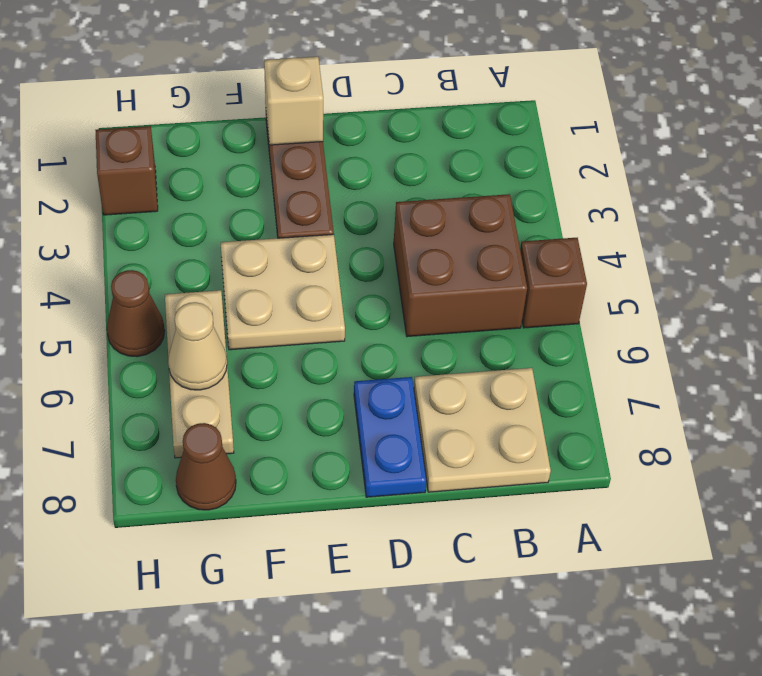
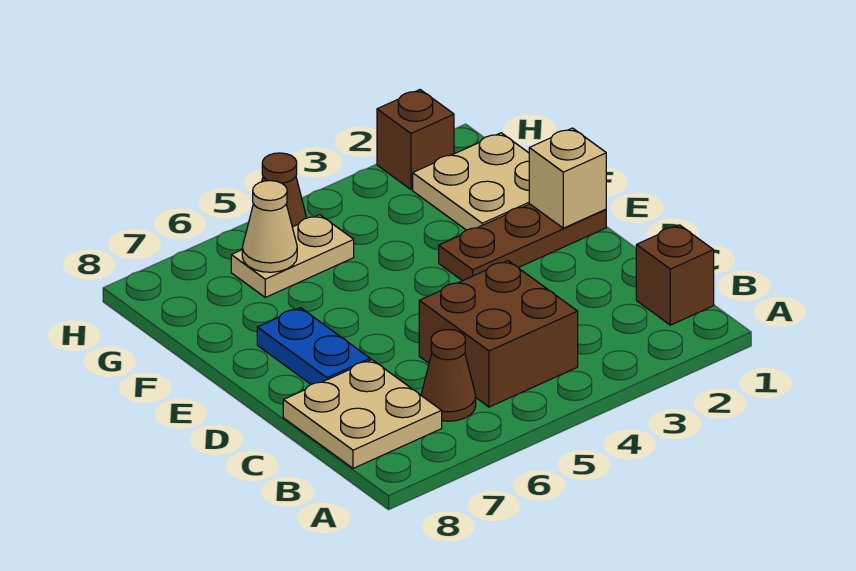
brown 1x1 brick [520,238,587,328] -> brown 1x1 brick moved to [636,225,714,325]
blue 1x2 plate [354,377,426,497] -> blue 1x2 plate turned to [257,308,370,384]
tan 2x2 plate [221,234,345,350] -> tan 2x2 plate moved to [413,133,529,230]
tan 1x3 plate [165,290,234,458] -> tan 1x2 plate [231,215,354,297]
brown 1x1 cone [176,423,236,510] -> brown 1x1 cone moved to [421,330,476,421]

